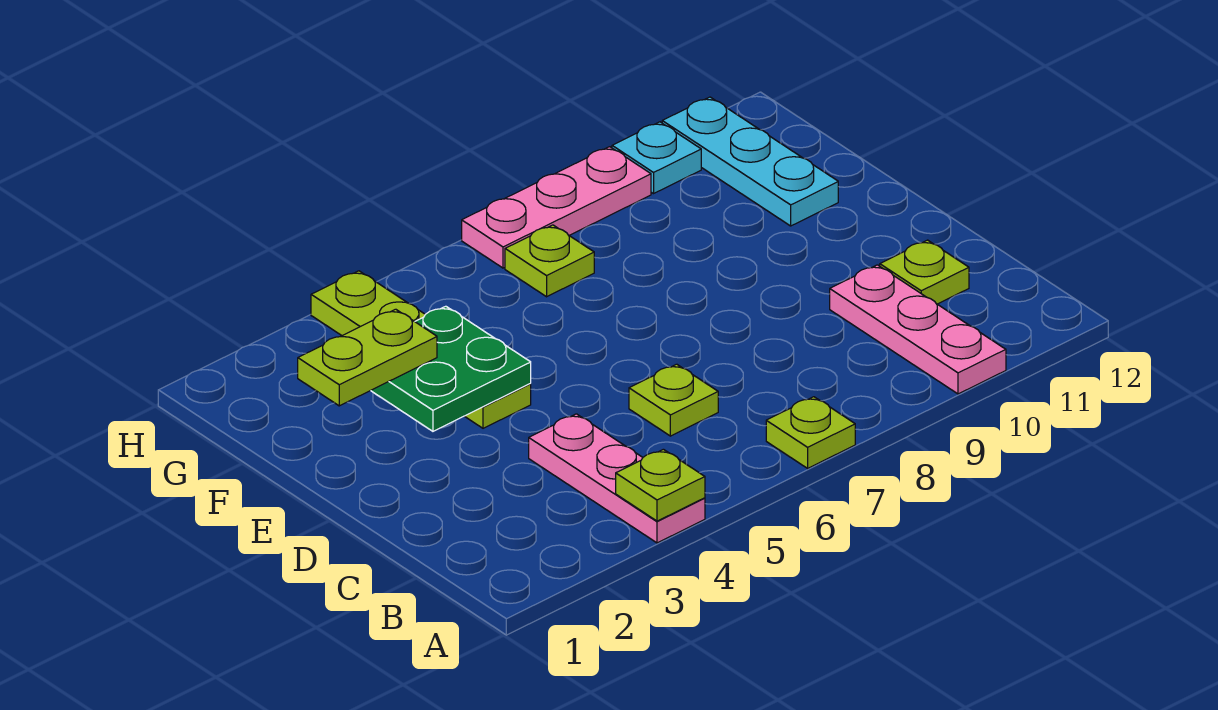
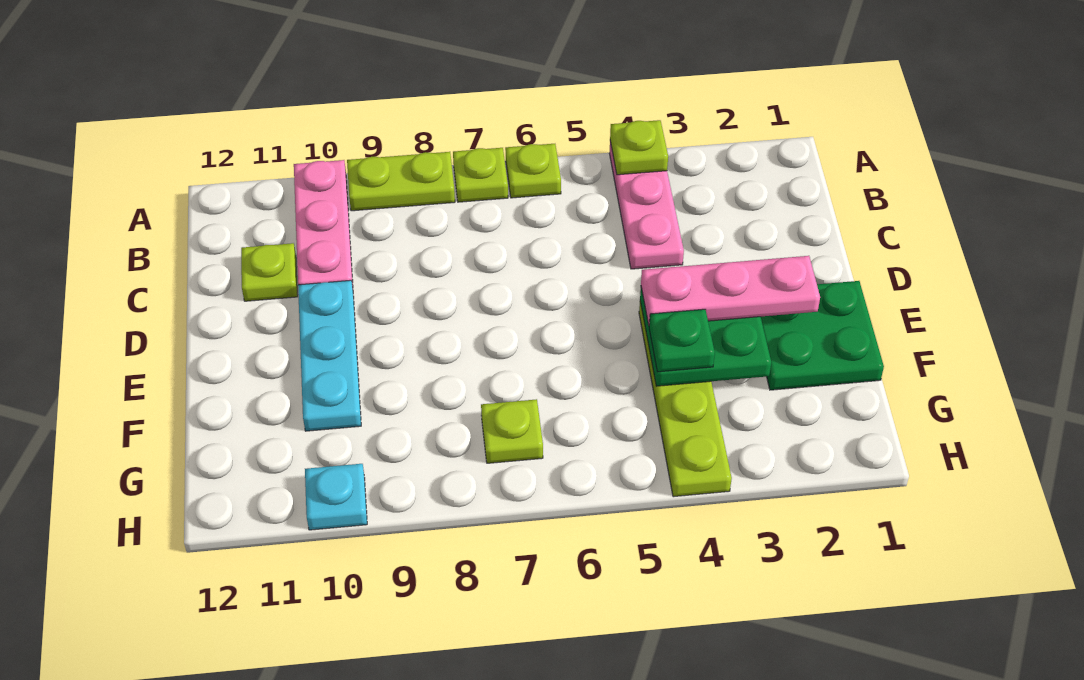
lime 1x1 plate [629,364,718,436] -> lime 1x1 plate moved to [505,144,561,198]
none -> green 2x2 plate [761,281,884,390]
lime 1x2 plate [298,309,437,406] -> lime 1x2 plate moved to [347,152,455,211]
none -> green 1x1 plate [649,309,715,372]
cyan 1x3 plate [662,97,838,226] -> cyan 1x3 plate moved to [298,280,361,431]
pink 1x3 plate [462,147,651,268] -> pink 1x3 plate moved to [641,256,820,325]

